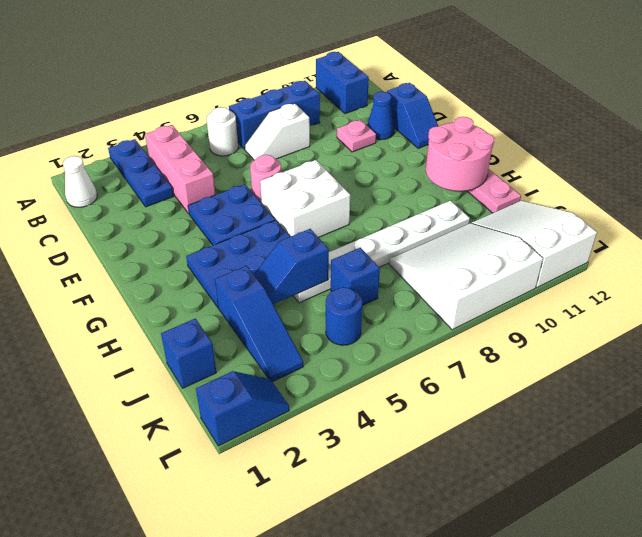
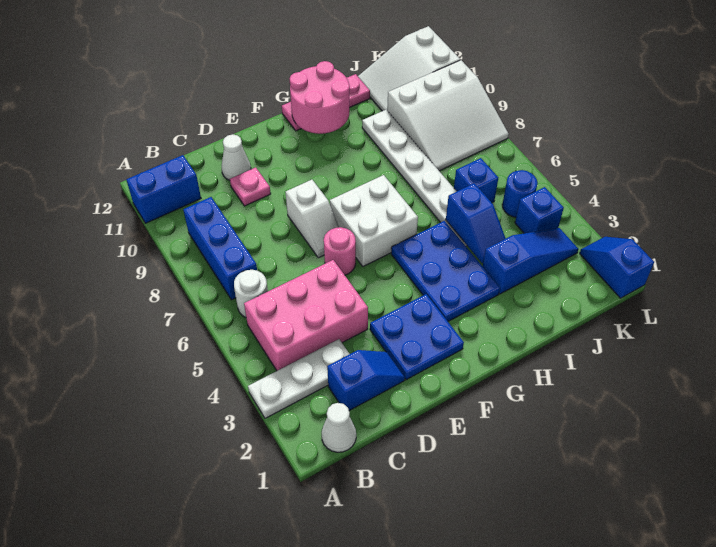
blue 1x3 plate [108,139,174,207] -> white 1x3 plate [248,339,349,418]
pink 1x3 brick [145,125,215,214] -> pink 2x3 brick [244,260,368,371]
white 1x2 slope [245,103,310,160] -> white 1x2 slope moved to [286,180,339,258]
blue 1x1 cone [367,92,395,140] -> white 1x1 cone [222,134,251,180]
blue 1x2 slope [387,83,438,148] -> blue 1x2 slope moved to [327,350,405,411]
blue 2x2 plate [188,184,275,245] -> blue 2x2 plate moved to [370,294,464,380]
blue 1x1 brick [161,319,216,388] -> blue 1x1 brick moved to [515,187,564,233]
white 3x3 slope [389,223,543,330] -> white 3x3 slope turned to [387,60,509,171]

